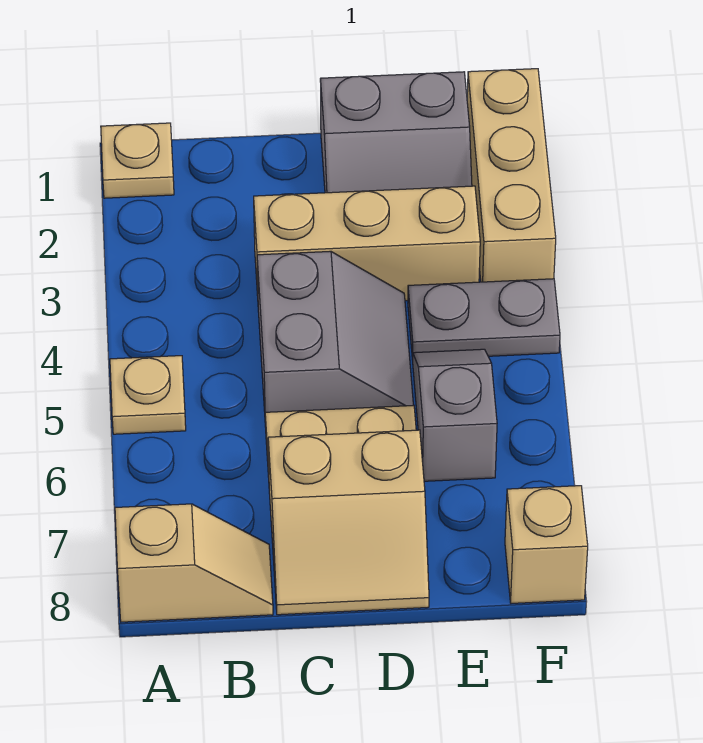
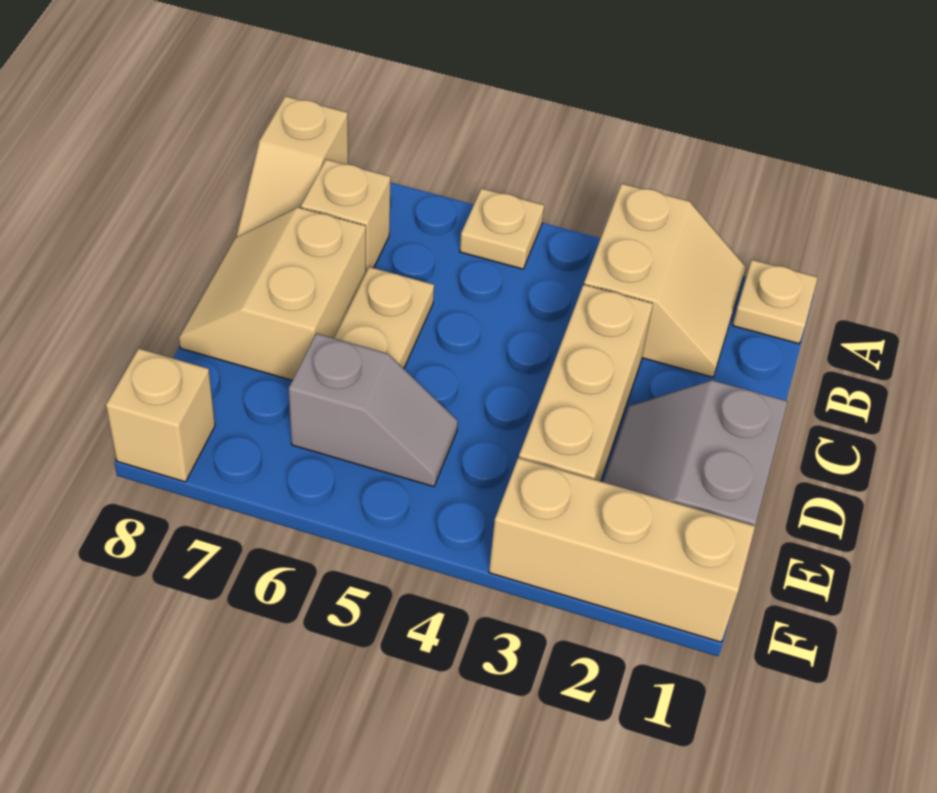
none -> tan 2x2 slope [584,184,746,377]
none -> tan 1x1 brick [301,159,391,272]
grey 2x2 slope [257,251,413,427] -> none
grey 1x2 plate [408,279,560,360] -> none

